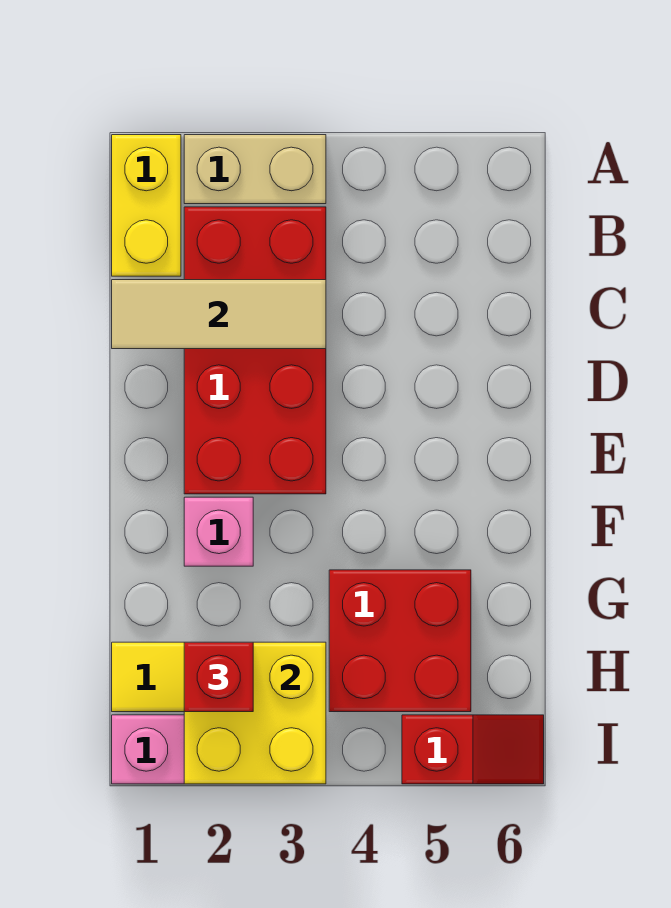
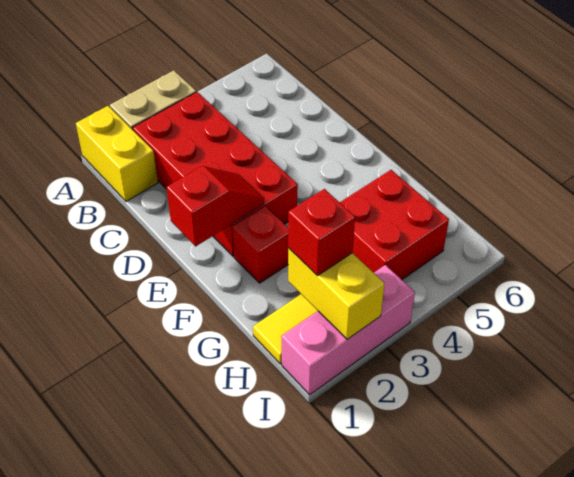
tan 1x3 tile [112,280,326,349] -> none
pink 1x1 brick [184,497,253,566] -> red 1x1 brick [233,206,288,283]
yellow 2x2 brick [184,642,326,784] -> yellow 1x2 brick [288,248,385,339]
red 1x2 slope [402,715,544,784] -> red 1x2 slope moved to [166,166,264,246]

